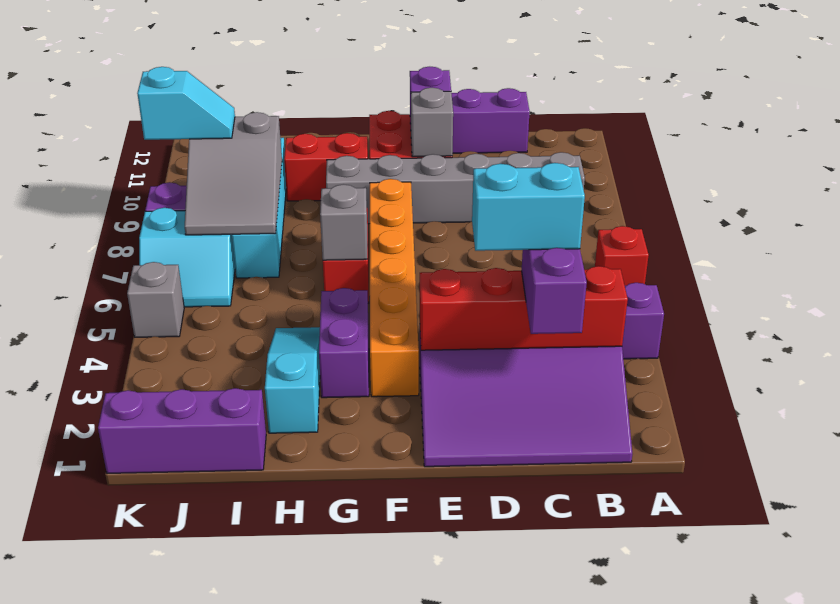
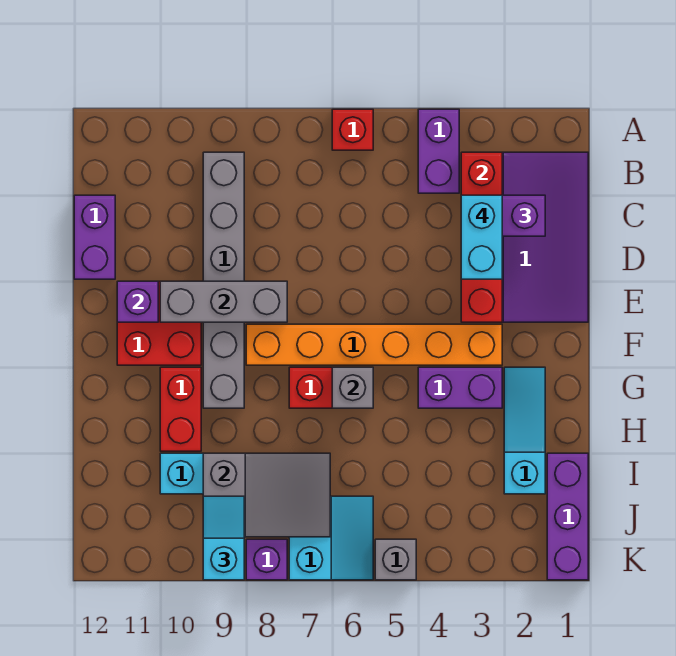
grey 1x1 brick [411,88,453,157] -> grey 1x3 brick [160,281,287,322]
cyan 1x3 slope [265,327,320,433] -> cyan 1x3 slope turned to [504,367,545,494]

